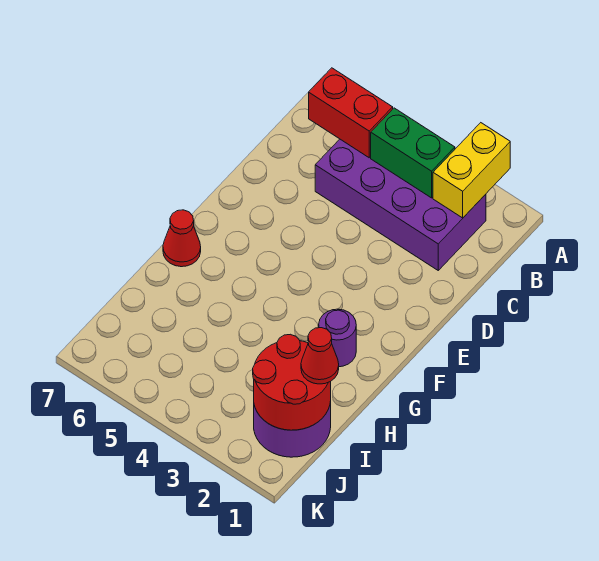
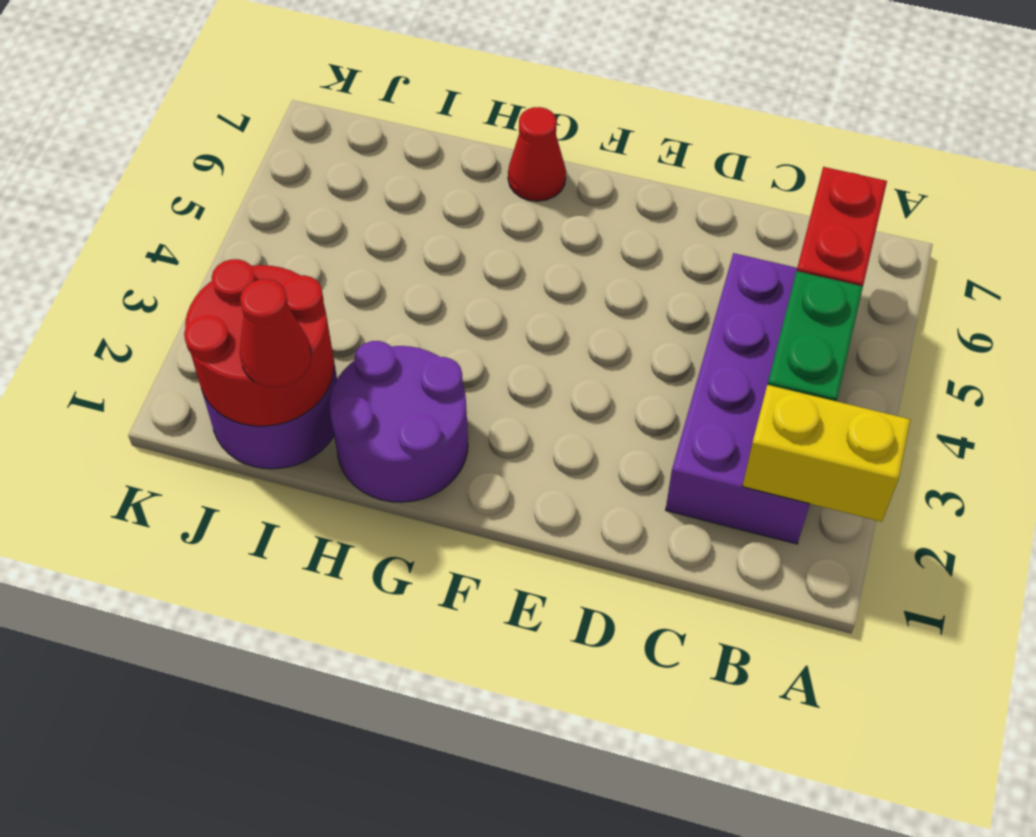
purple 1x1 round brick [319,309,356,367] -> purple 2x2 round brick [330,341,468,502]

